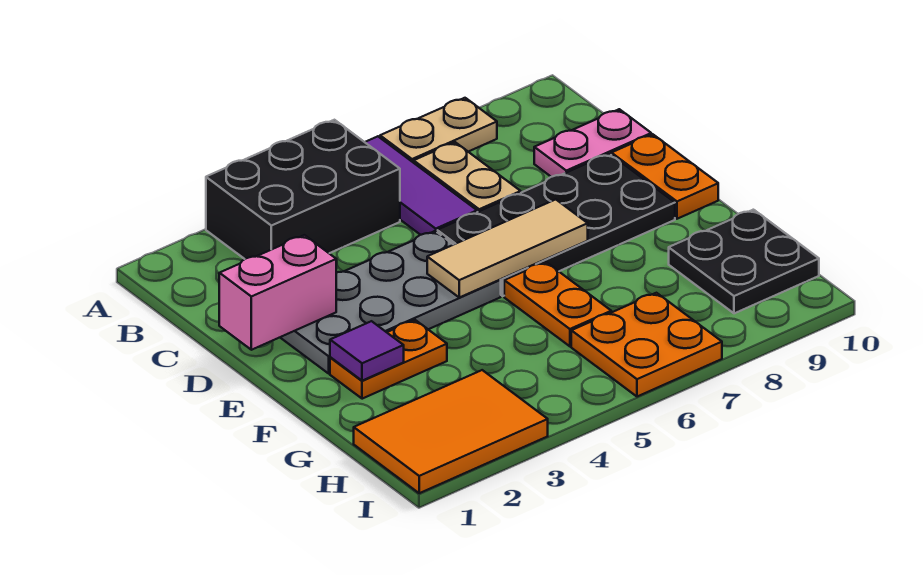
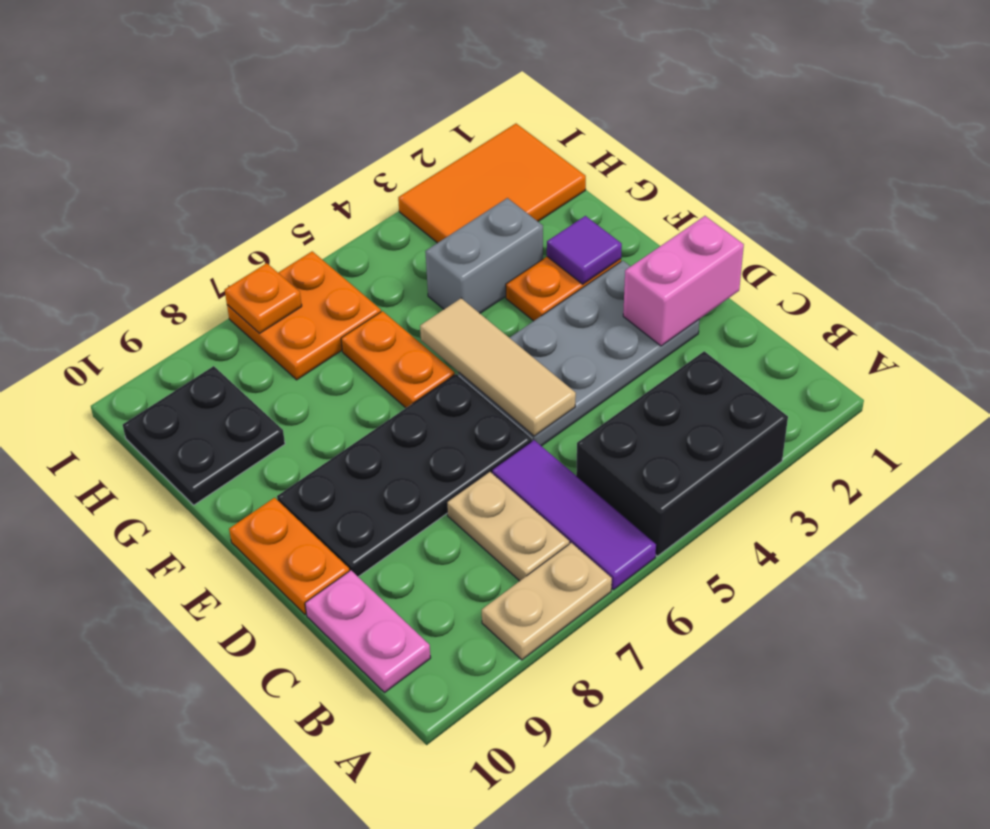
pink 1x2 plate [534,109,651,177] -> pink 1x2 plate turned to [305,570,431,692]
tan 1x3 tile [427,199,588,297] -> tan 1x3 tile turned to [420,298,576,436]
none -> grey 1x2 brick [425,198,543,313]
none -> orange 1x1 plate [225,263,302,333]

